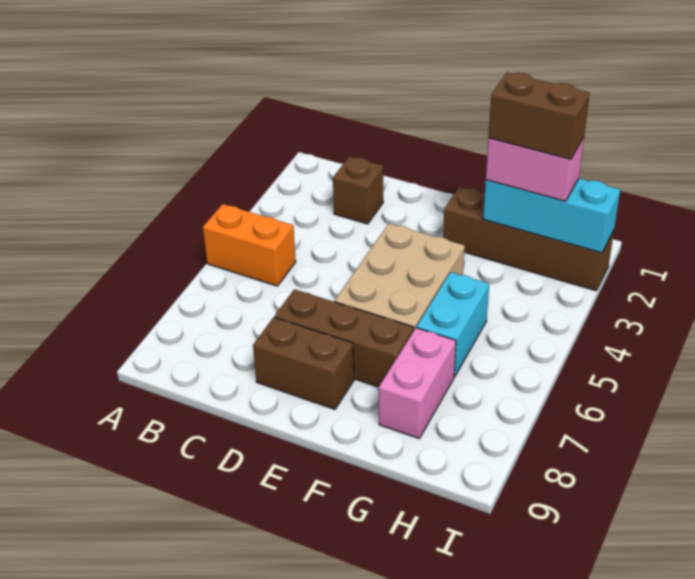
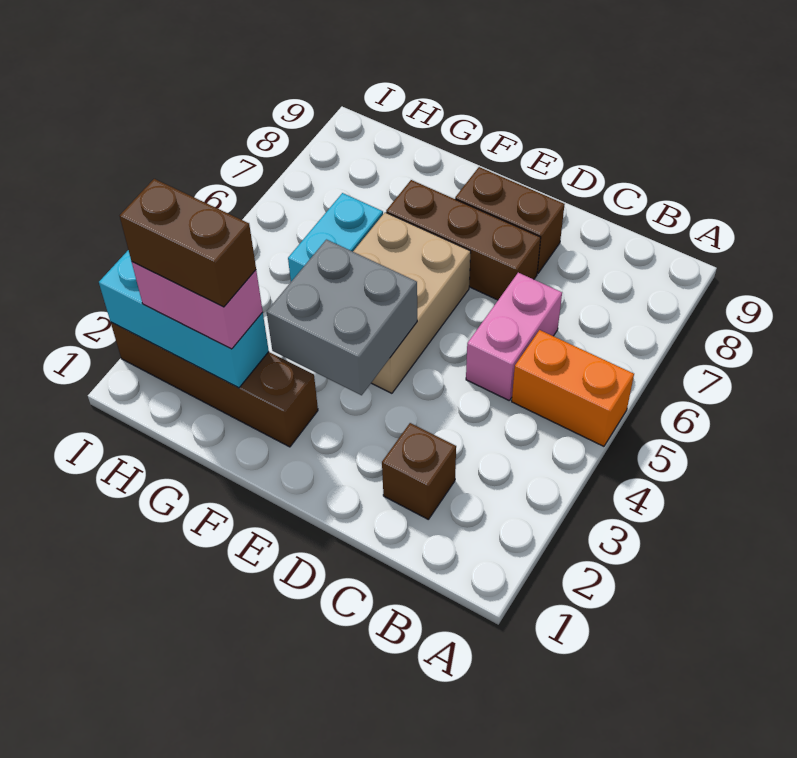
none -> grey 2x2 brick [267,240,417,395]
pink 1x2 brick [379,328,456,438] -> pink 1x2 brick moved to [466,273,562,400]

